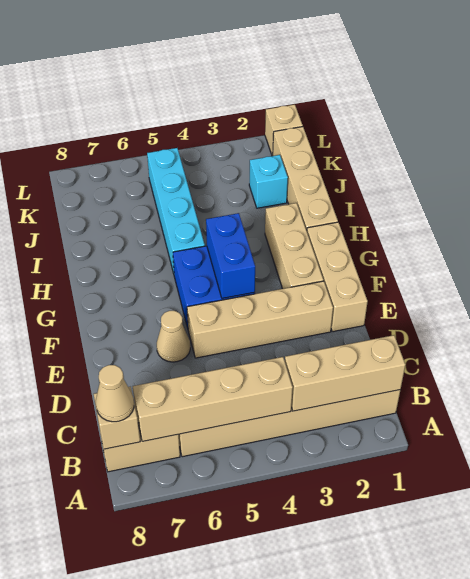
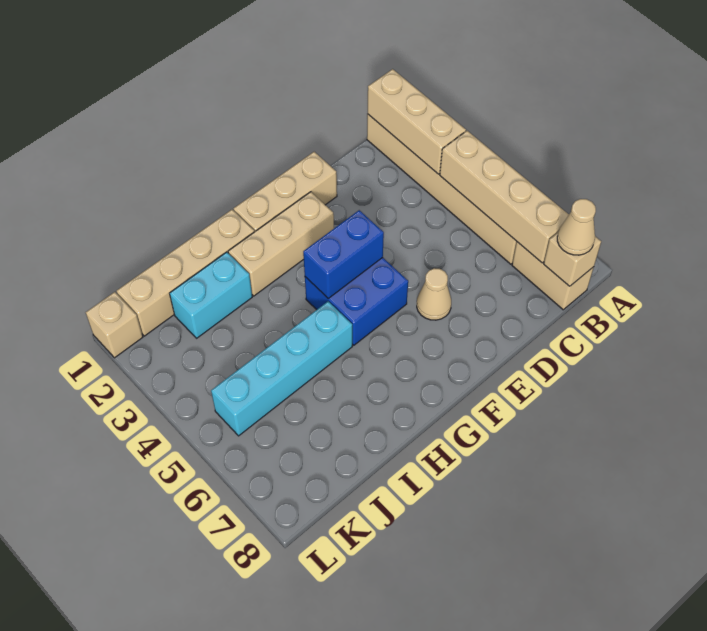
tan 1x4 brick [187,281,333,358] -> none
cyan 1x1 brick [249,155,288,208] -> cyan 1x2 brick [170,252,252,338]

